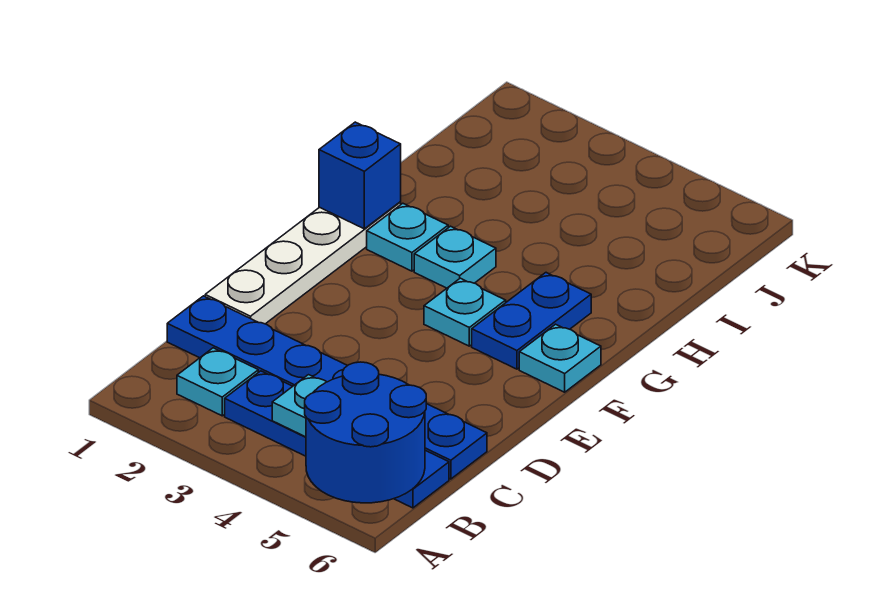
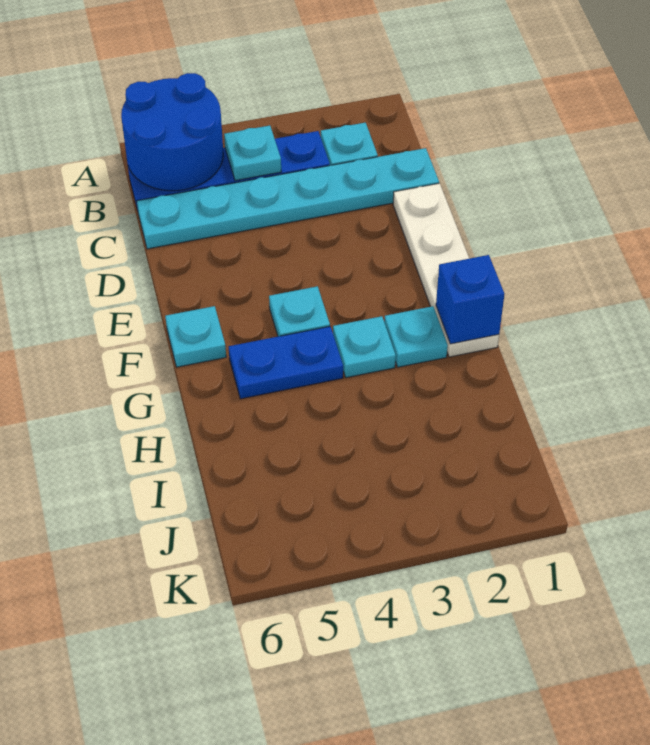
blue 1x6 plate [167,296,487,479] -> cyan 1x6 plate [137,148,439,249]
blue 1x2 plate [472,273,591,369] -> blue 1x2 plate turned to [229,327,343,399]

